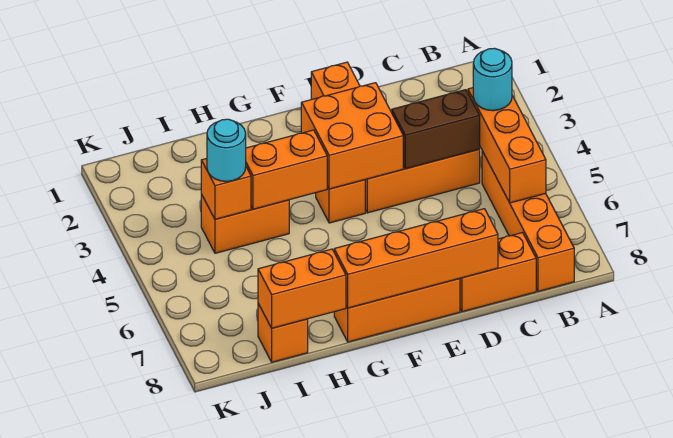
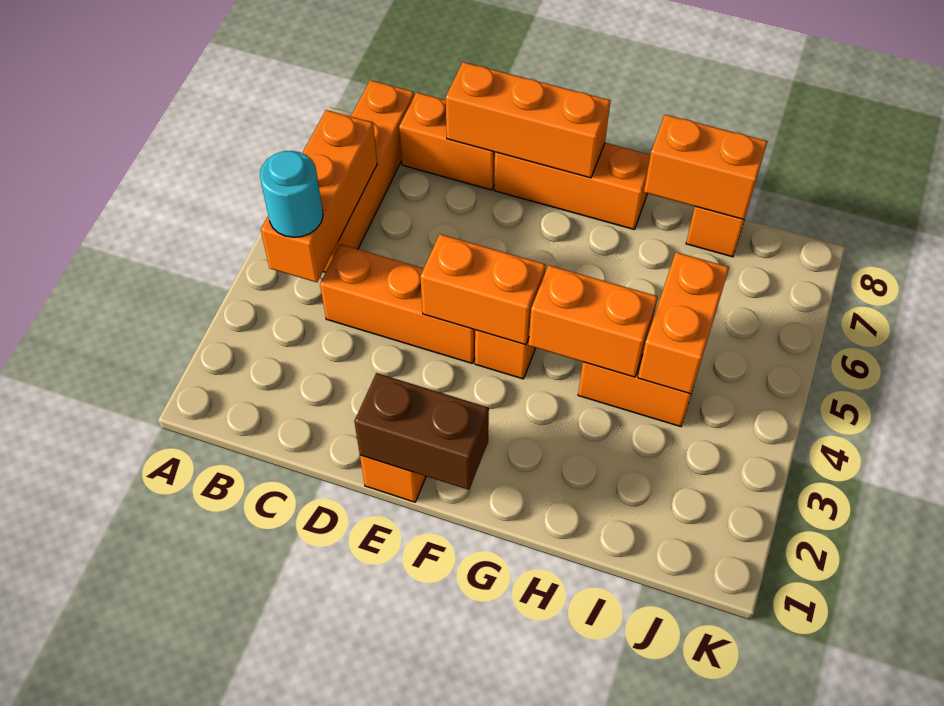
brown 1x2 brick [392,90,480,169] -> brown 1x2 brick moved to [354,373,489,490]
orange 1x4 brick [334,209,498,308] -> orange 1x3 brick [446,62,610,178]
orange 2x2 brick [301,83,403,189] -> orange 1x2 brick [420,234,546,345]
orange 1x1 brick [201,158,251,219] -> orange 1x2 brick [638,252,729,394]
cyan 1x1 round brick [207,119,246,181] -> none

